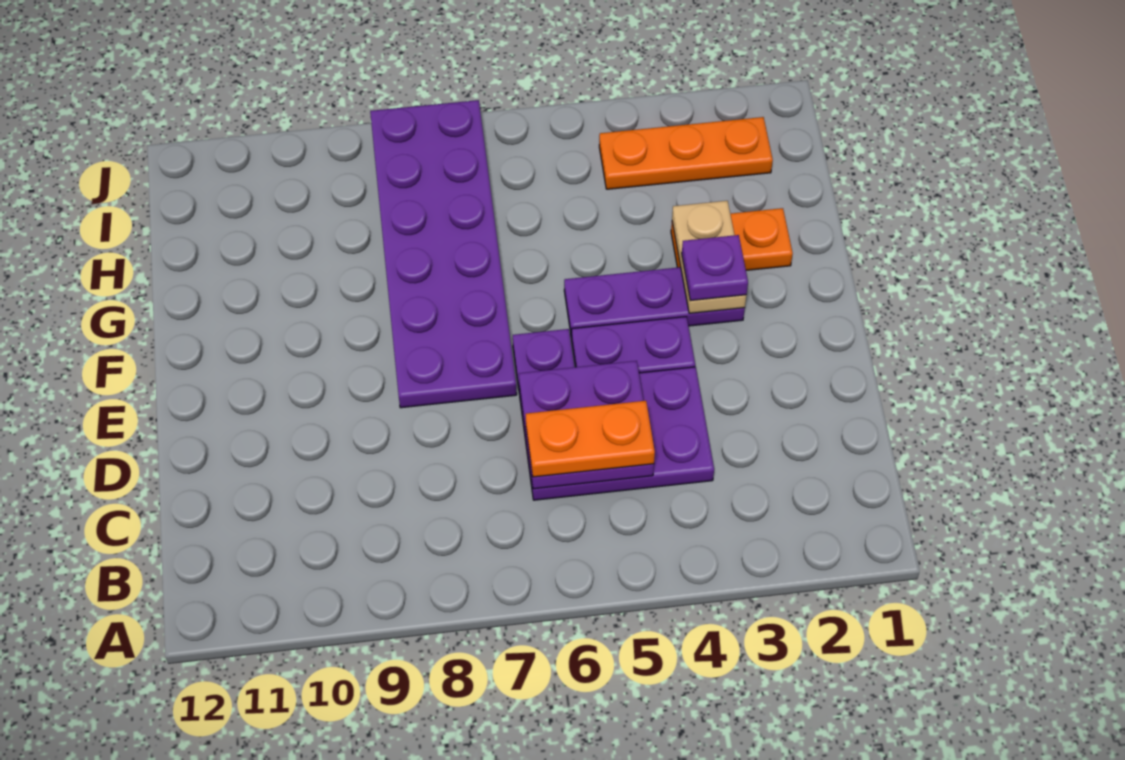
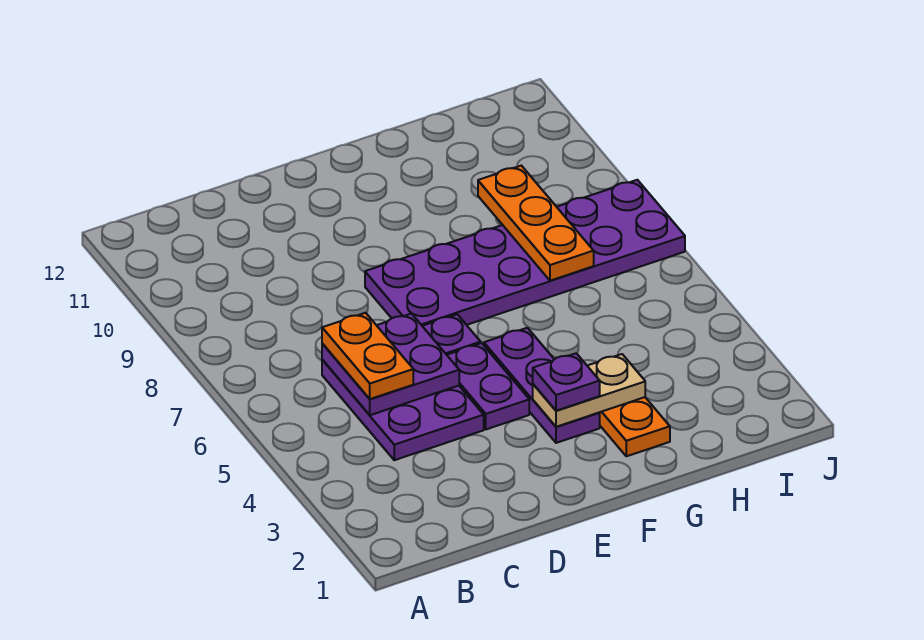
orange 1x3 plate [599,117,773,189] -> orange 1x3 plate moved to [478,166,594,281]

